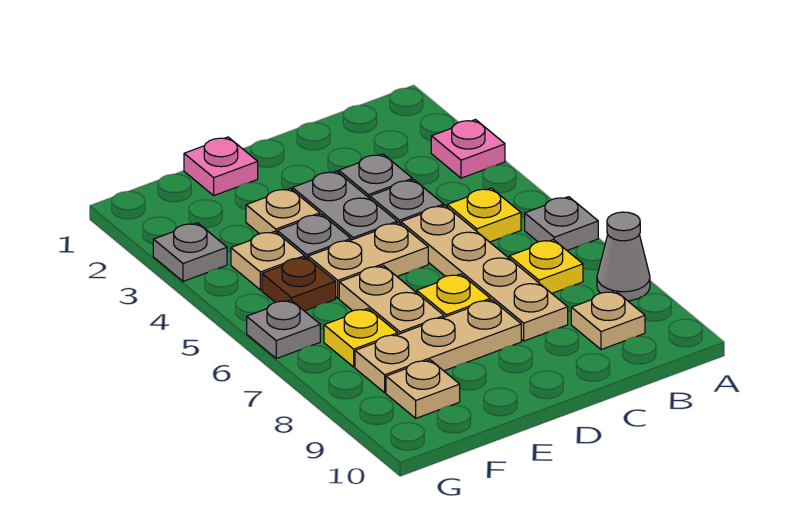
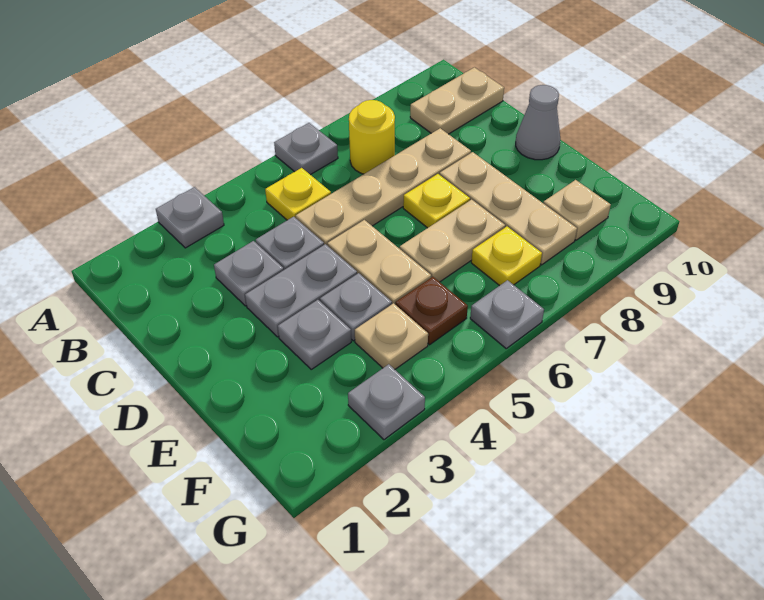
pink 1x1 plate [431,120,505,178] -> grey 1x1 plate [156,187,224,248]
grey 1x1 cone [597,212,650,301] -> grey 1x1 cone moved to [516,85,560,160]
yellow 1x1 plate [509,240,583,293] -> yellow 1x1 round brick [349,100,395,174]
tan 1x1 plate [571,291,645,350] -> tan 1x2 plate [410,67,504,134]
pink 1x1 plate [184,137,258,195] -> none
tan 1x1 plate [246,189,320,234] -> grey 1x1 plate [278,300,351,369]

